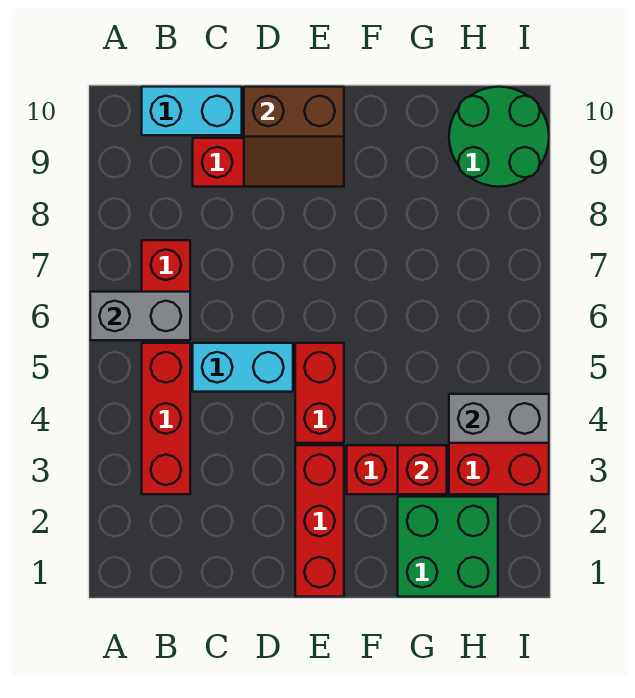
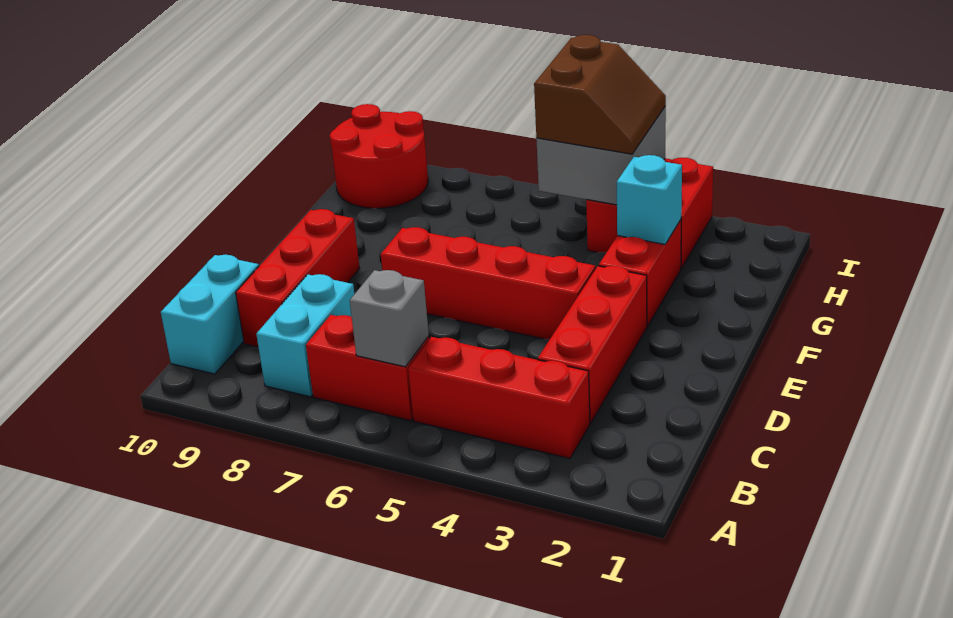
grey 1x2 brick [90,292,190,340] -> grey 1x1 brick [350,270,429,367]
cyan 1x2 brick [193,343,293,392] -> cyan 1x2 brick moved to [256,274,354,397]
brown 2x2 slope [244,87,344,187] -> brown 2x2 slope moved to [534,35,666,154]
red 1x3 brick [295,445,344,597] -> red 1x3 brick turned to [538,266,647,423]
red 1x2 brick [295,343,344,443] -> red 1x4 brick [381,227,595,339]
green 2x2 brick [398,497,498,597] -> none
red 1x1 brick [398,445,447,494] -> cyan 1x1 brick [617,155,682,244]
grey 1x2 brick [449,394,549,443] -> grey 2x2 brick [536,106,666,205]
green 2x2 round brick [449,87,549,187] -> red 2x2 round brick [330,104,428,208]

